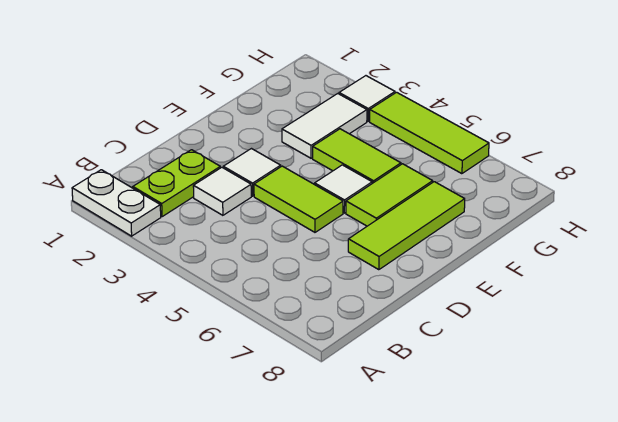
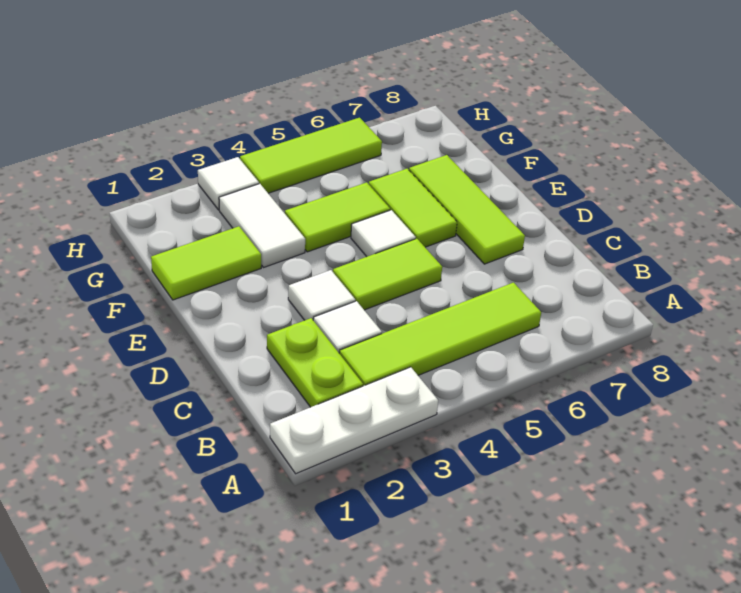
white 1x2 plate [72,170,161,236] -> white 1x3 plate [270,367,438,474]
none -> lime 1x4 tile [339,283,541,386]
none -> lime 1x2 tile [151,226,261,300]

